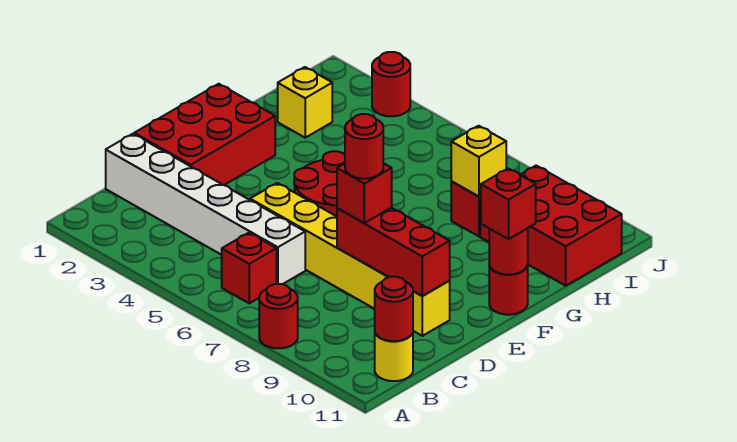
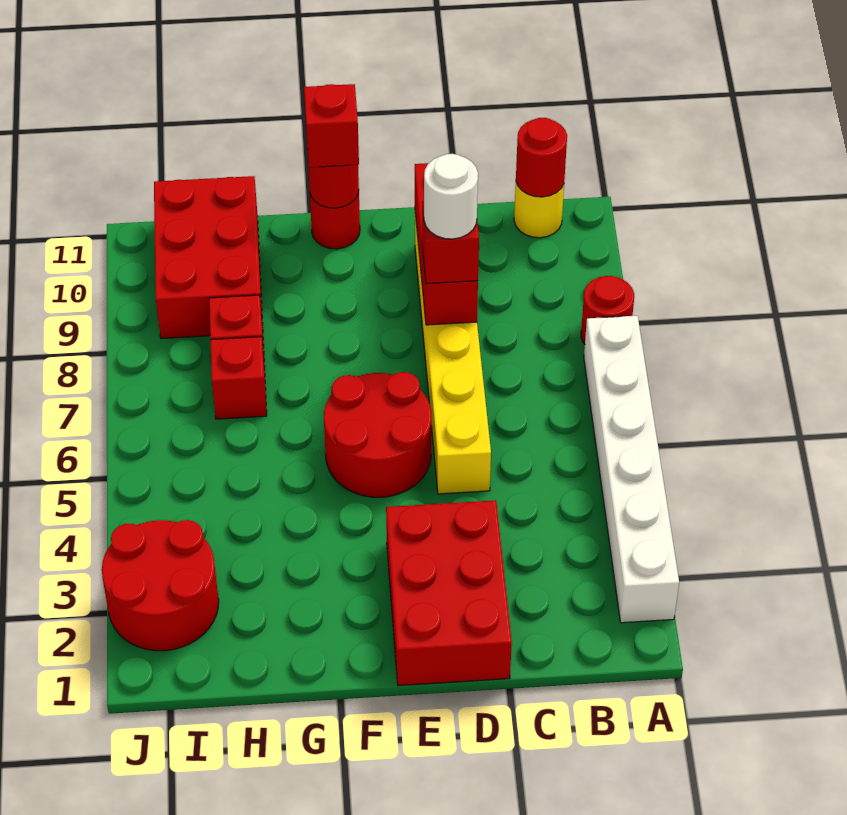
red 1x1 brick [222,233,277,303] -> red 1x1 brick moved to [210,337,267,419]
white 1x6 brick [106,134,305,284] -> white 1x6 brick moved to [584,316,679,623]
red 2x3 brick [134,84,275,185] -> red 2x3 brick turned to [386,500,512,686]
red 1x1 round brick [345,114,383,179] -> white 1x1 round brick [424,154,478,239]
yellow 1x1 brick [278,67,332,138] -> none
yellow 1x1 brick [451,126,506,197] -> none
red 1x1 round brick [372,52,410,116] -> red 2x2 round brick [102,520,219,651]

